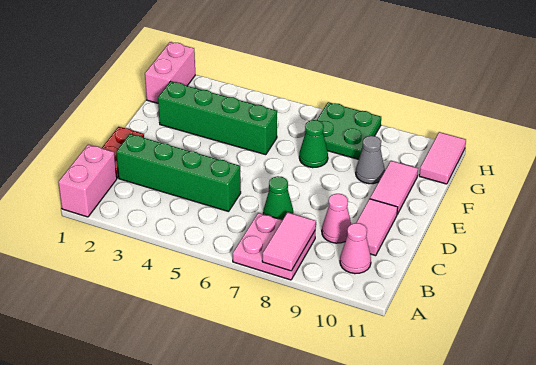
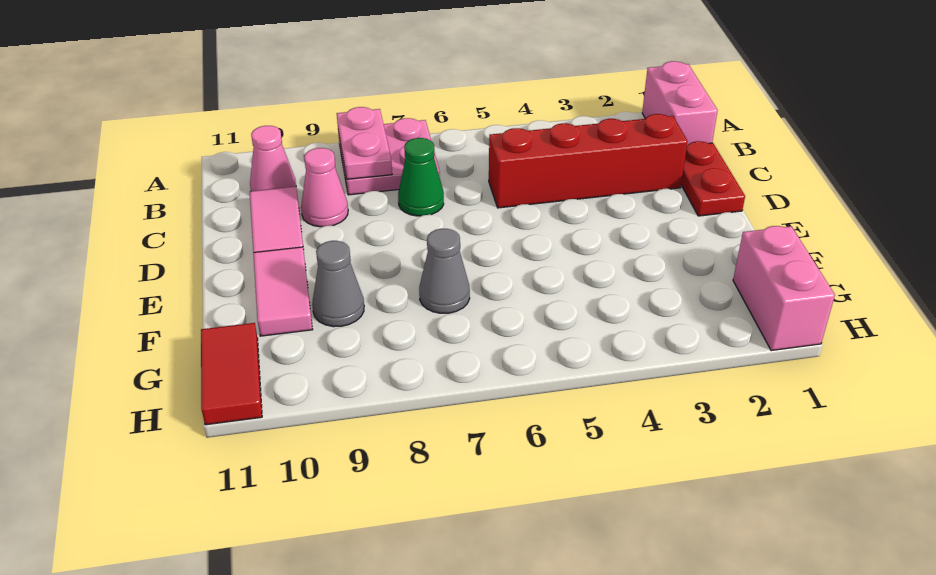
pink 1x2 tile [262,212,316,271] -> pink 1x2 plate [337,107,392,179]
green 1x4 brick [116,134,241,212] -> red 1x4 brick [489,114,688,208]
green 1x4 brick [158,81,277,155] -> none
green 1x1 cone [299,120,328,168] -> grey 1x1 cone [419,229,470,313]
green 2x2 plate [317,102,381,159] -> none
pink 1x2 tile [419,132,466,184] -> red 1x2 tile [201,323,262,425]

